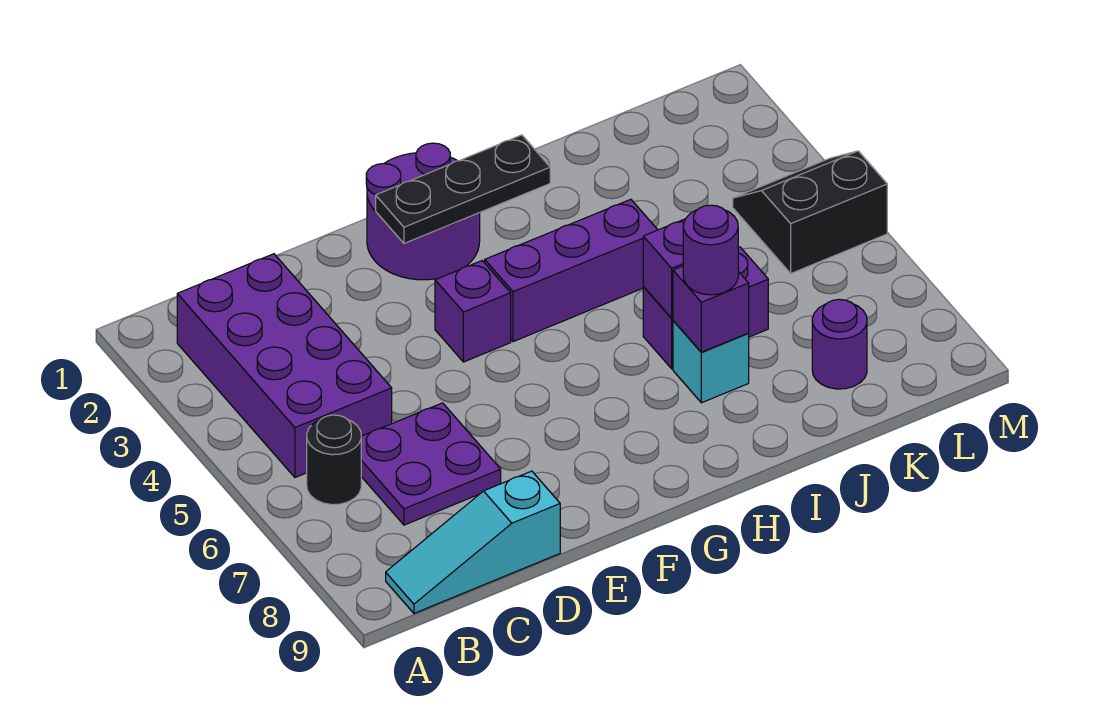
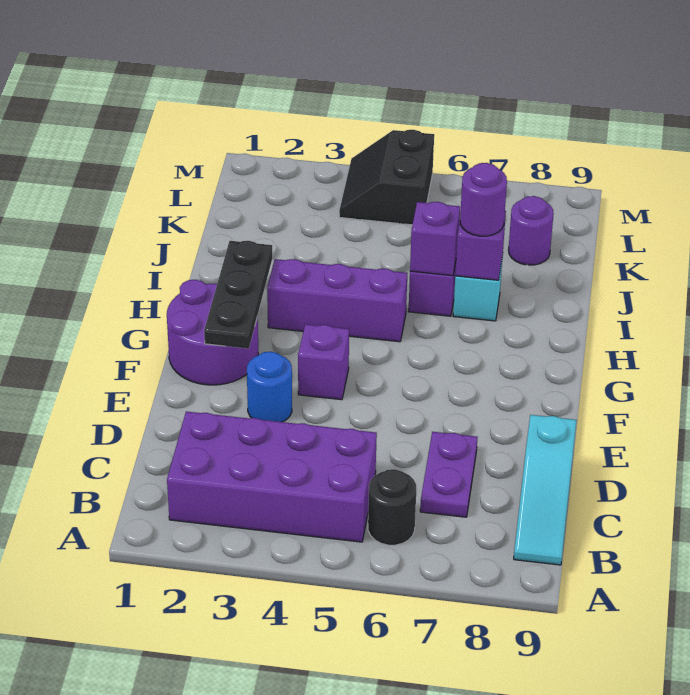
purple 2x2 plate [361,403,501,525] -> purple 1x2 plate [420,432,478,517]
none -> blue 1x1 round brick [247,352,292,422]
purple 1x3 brick [485,199,658,342] -> purple 1x3 brick turned to [267,259,407,342]

